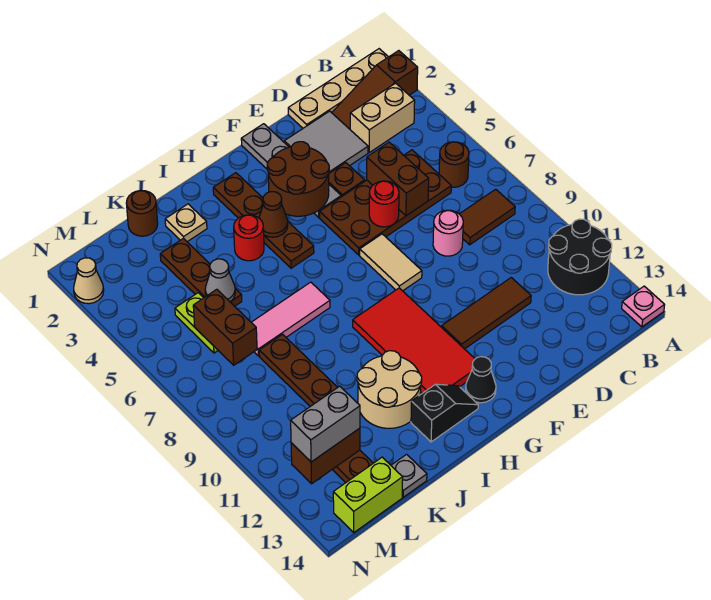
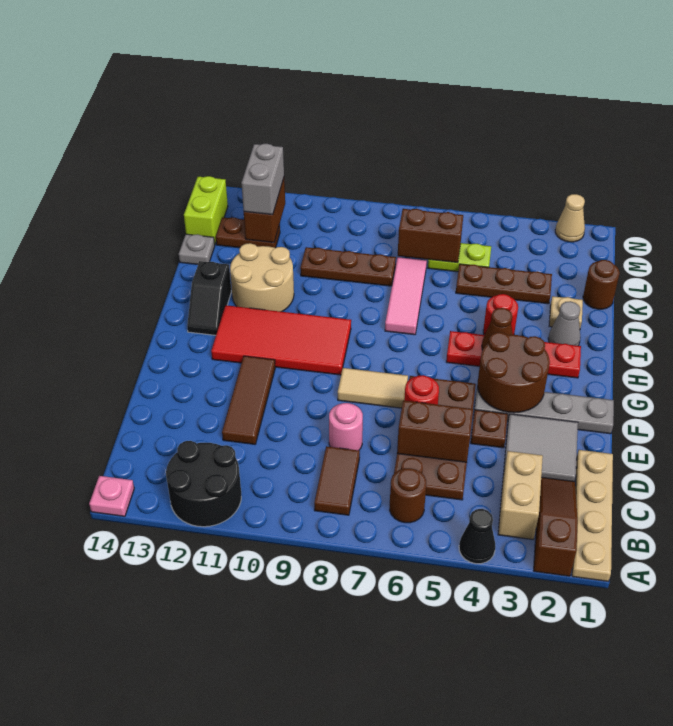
black 1x1 cone [466,357,496,403] -> black 1x1 cone moved to [459,509,496,564]
brown 1x4 plate [213,173,314,268] -> red 1x4 plate [446,331,581,378]
grey 1x1 cone [205,259,235,301] -> grey 1x1 cone moved to [548,301,581,346]

